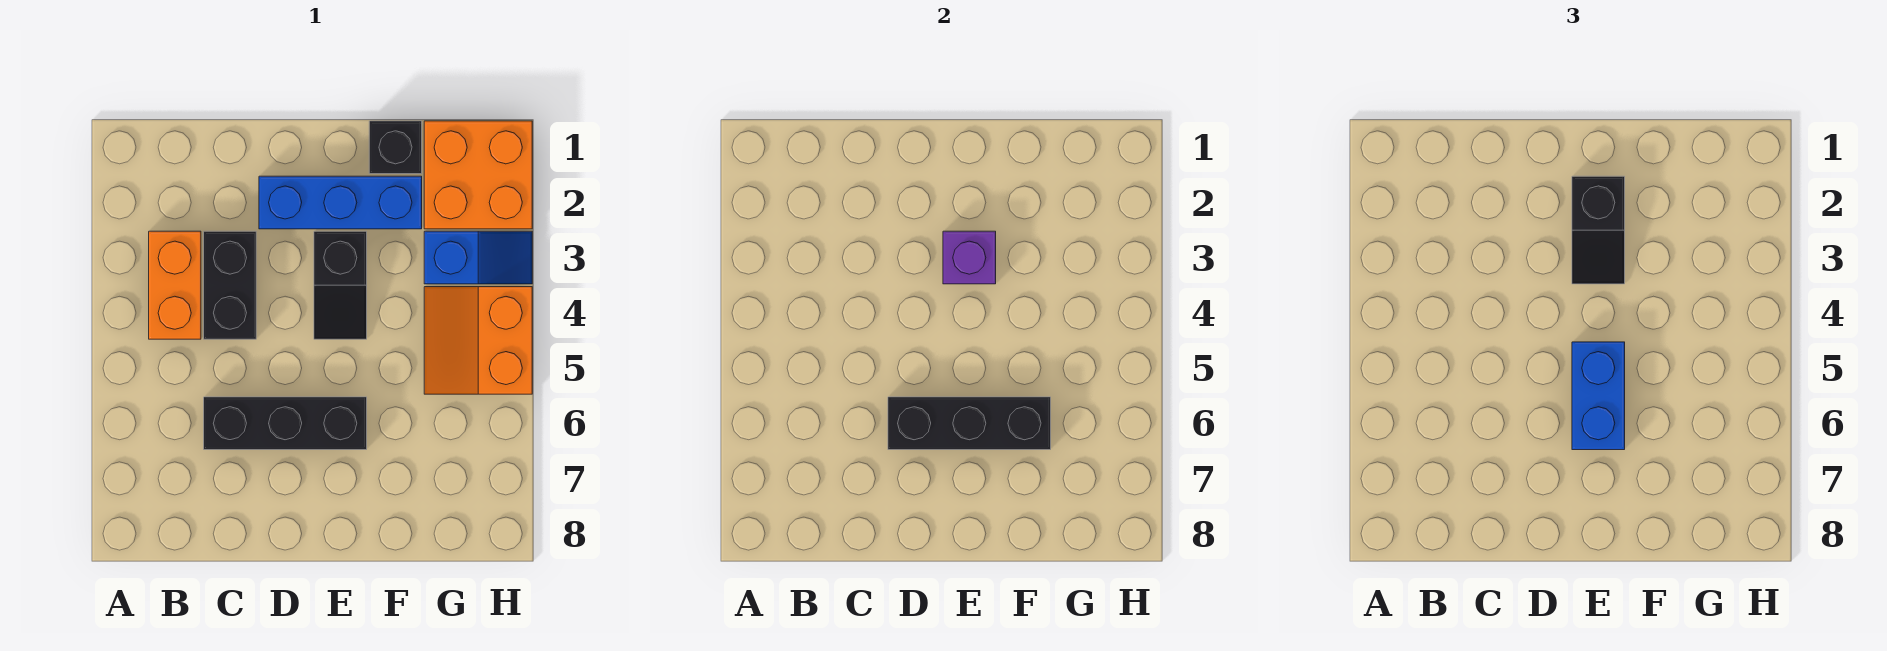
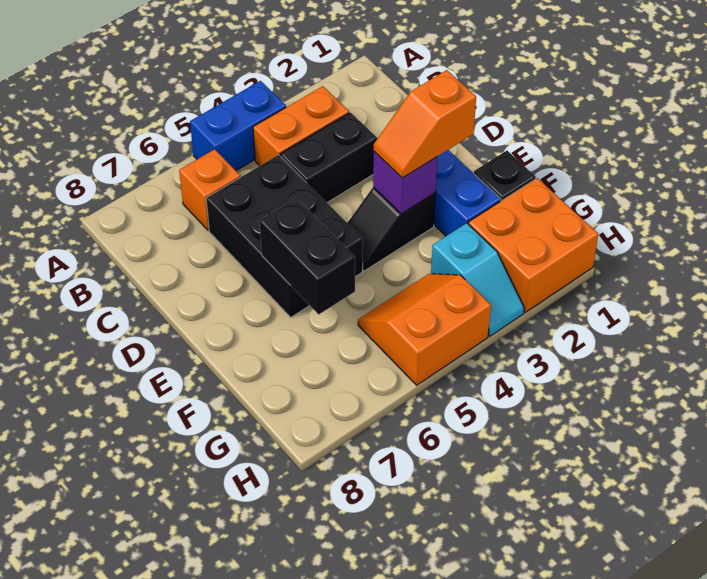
none -> orange 1x1 brick [179,149,241,230]
black 1x3 brick [204,397,367,450] -> black 2x3 brick [206,155,363,317]
black 1x3 brick [888,397,1051,450] -> black 1x2 brick [260,198,355,314]
black 1x2 slope [1572,176,1625,284] -> orange 1x2 slope [374,70,476,178]
blue 1x2 brick [1572,342,1625,450] -> blue 1x2 brick moved to [190,81,286,171]
blue 1x2 slope [424,231,532,284] -> cyan 1x2 slope [431,223,524,336]

